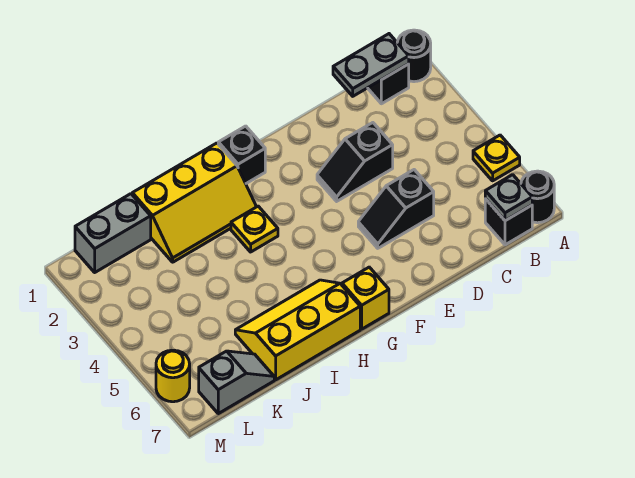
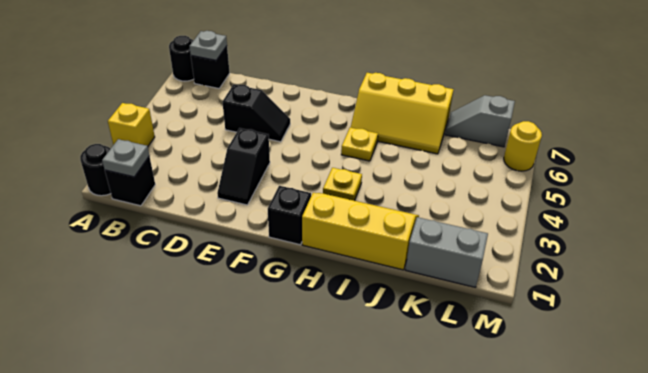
yellow 1x1 plate [473,135,520,181] -> yellow 1x1 plate moved to [341,127,378,161]
grey 1x2 plate [333,34,409,96] -> grey 1x1 plate [102,139,149,177]
black 1x2 slope [317,123,393,201] -> black 1x2 slope turned to [217,128,270,205]
yellow 1x1 brick [342,267,389,329] -> yellow 1x1 brick moved to [108,103,155,146]

